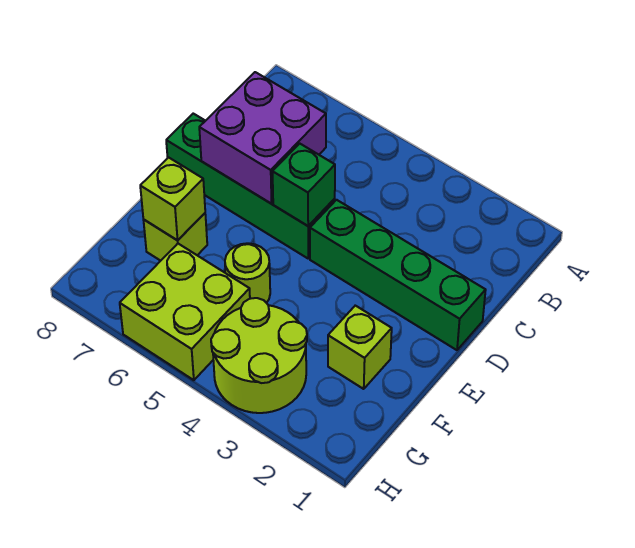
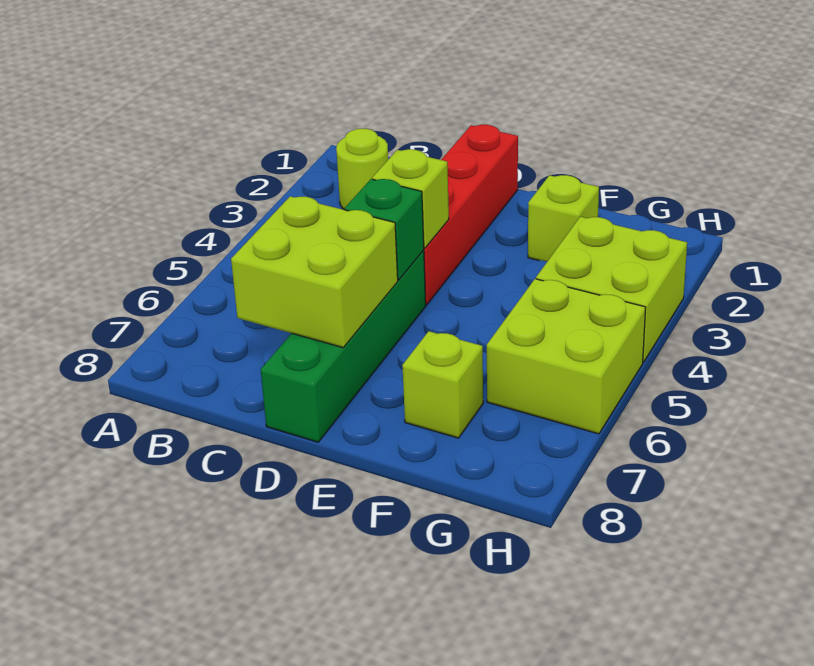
purple 2x2 brick [199,72,326,204] -> lime 2x2 brick [231,196,398,348]
green 1x4 brick [310,200,486,350] -> red 1x4 brick [423,125,518,305]
lime 1x1 round brick [225,243,270,303] -> lime 1x1 round brick moved to [336,129,388,210]
lime 1x1 brick [140,157,205,240] -> lime 1x1 brick moved to [372,149,449,248]
lime 2x2 round brick [211,298,307,413] -> lime 2x2 brick [536,217,687,362]

